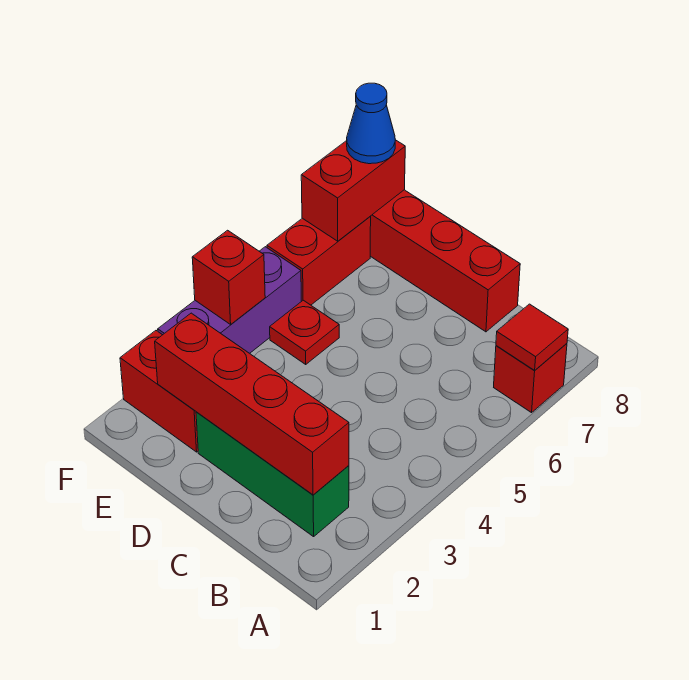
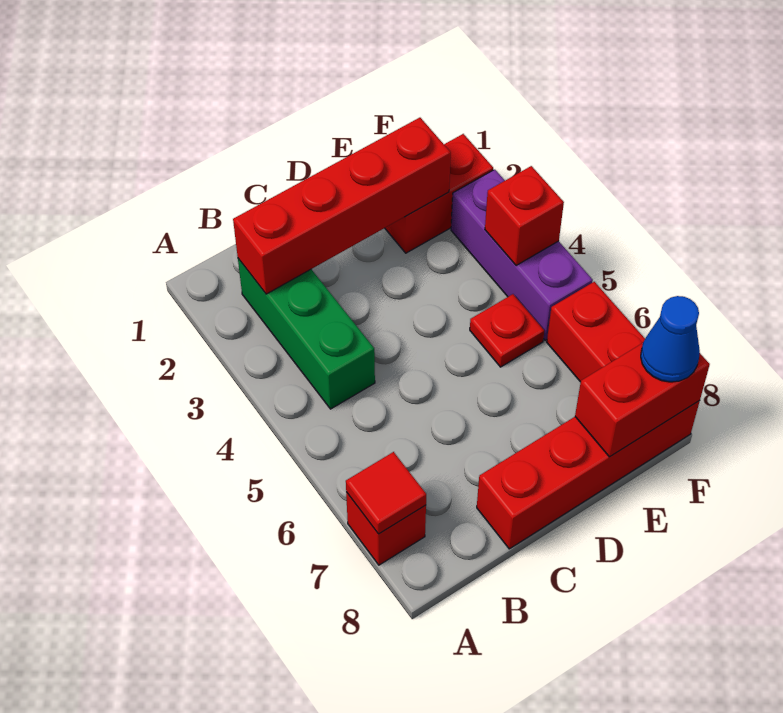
green 1x3 brick [196,412,349,537] -> green 1x3 brick turned to [238,259,375,409]
red 1x2 brick [301,140,405,241] -> red 1x2 brick turned to [575,343,710,457]

